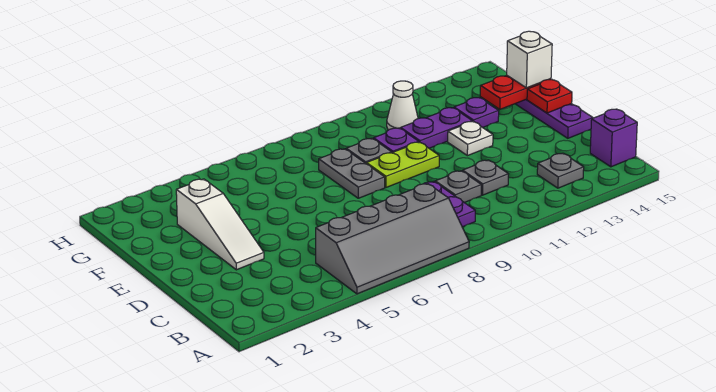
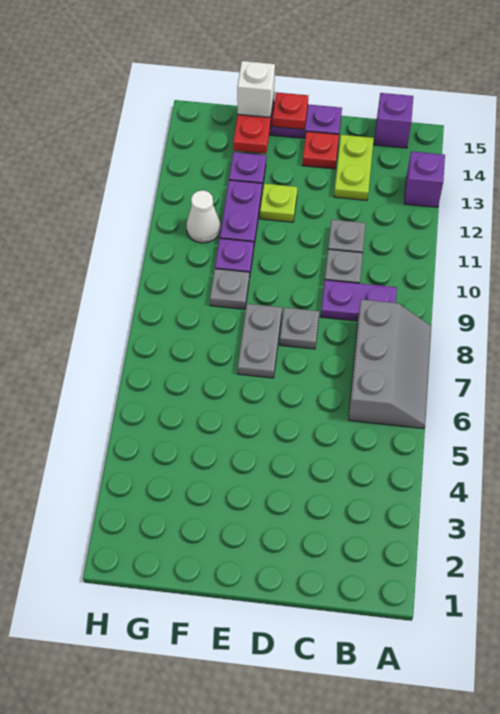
grey 2x4 slope [316,184,469,294] -> grey 2x3 slope [348,299,431,429]
none -> purple 1x1 brick [404,151,445,207]
grey 1x1 plate [537,153,584,188] -> grey 1x1 plate moved to [280,308,319,349]
white 1x3 slope [176,179,264,270] -> none
none -> red 1x1 plate [302,131,339,169]
grey 1x2 plate [319,149,385,198] -> grey 1x2 plate turned to [238,304,282,378]
lime 1x2 plate [366,142,439,187] -> lime 1x2 plate moved to [334,135,374,200]
white 1x1 plate [448,121,493,156] -> lime 1x1 plate [260,184,297,222]

